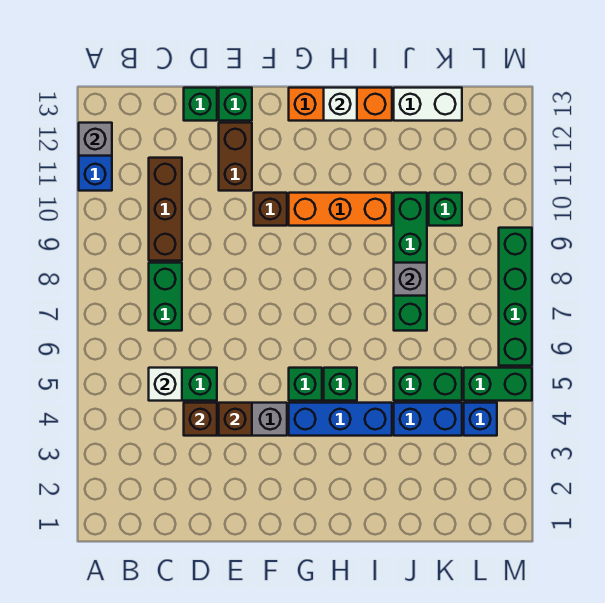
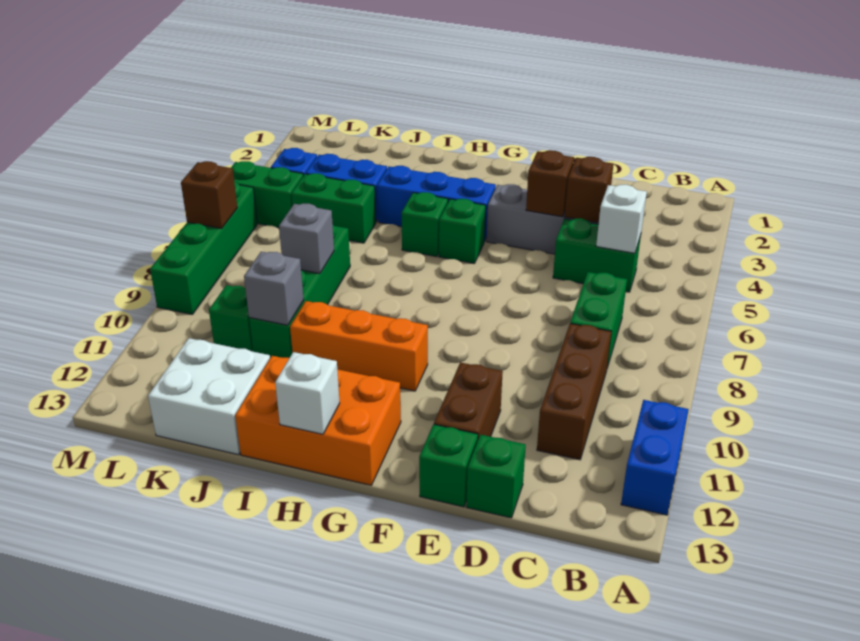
grey 1x1 brick [79,123,112,156] -> grey 1x1 brick moved to [244,252,304,325]
brown 1x1 brick [254,193,287,226] -> brown 1x1 brick moved to [181,161,237,228]
orange 1x3 brick [289,88,392,121] -> orange 2x3 brick [235,356,401,485]
white 1x2 brick [394,88,462,121] -> white 2x2 brick [148,338,270,455]

